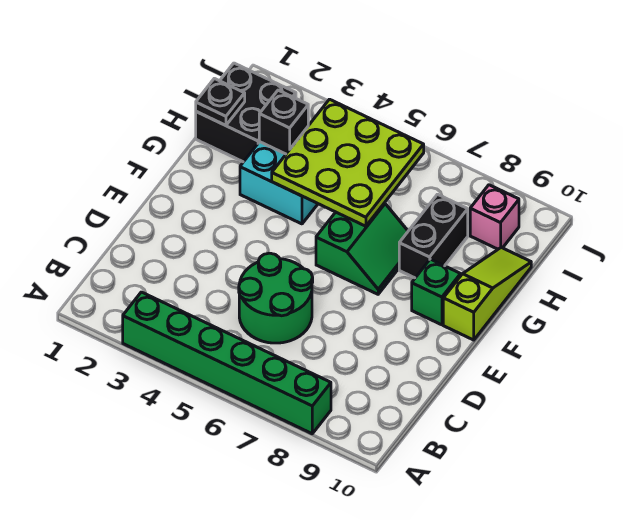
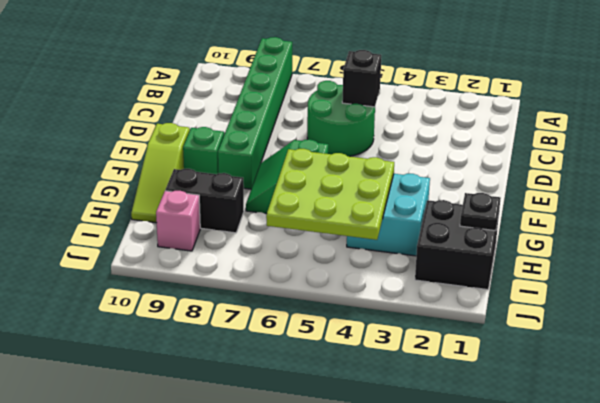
green 1x6 brick [123,292,331,434] -> green 1x6 brick turned to [218,37,292,189]
black 1x2 brick [399,194,468,278] -> black 1x2 brick turned to [165,169,244,233]
black 1x1 brick [259,90,308,154] -> black 1x1 brick moved to [342,50,381,107]

